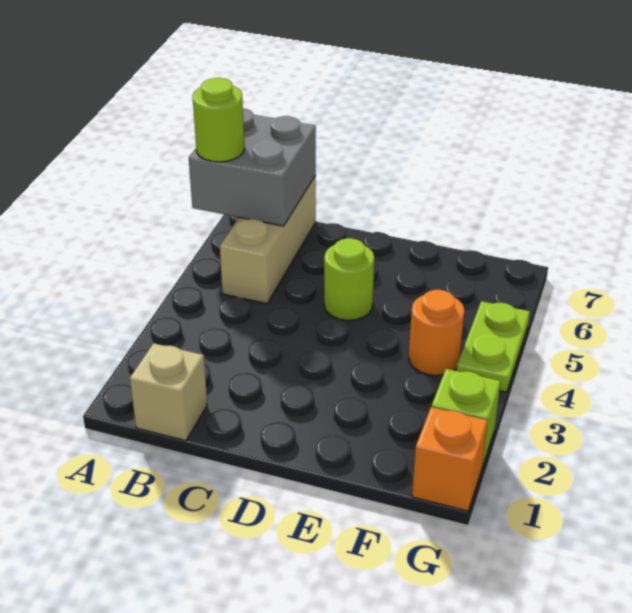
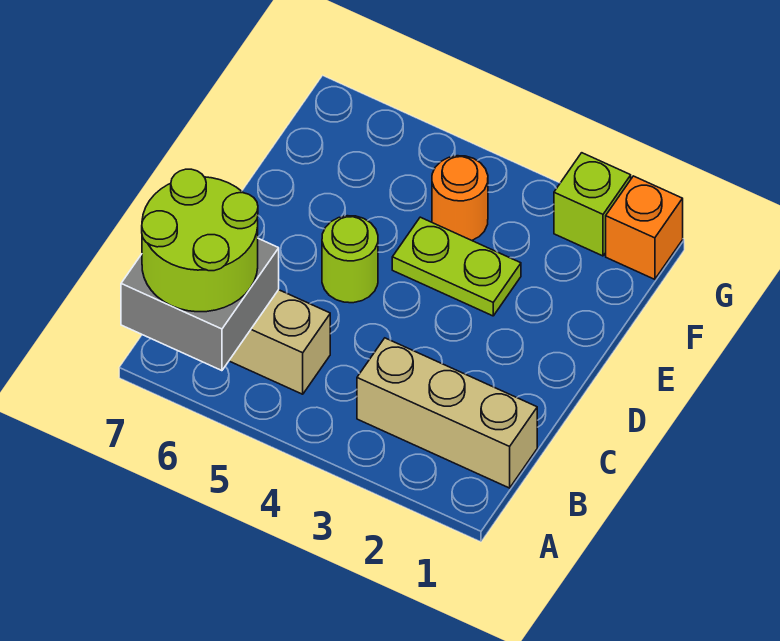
lime 1x1 round brick [192,78,245,162] -> lime 2x2 round brick [142,169,258,312]
tan 1x1 brick [130,343,207,441] -> tan 1x3 brick [357,338,537,488]
lime 1x2 plate [456,301,530,392] -> lime 1x2 plate moved to [392,217,521,316]

